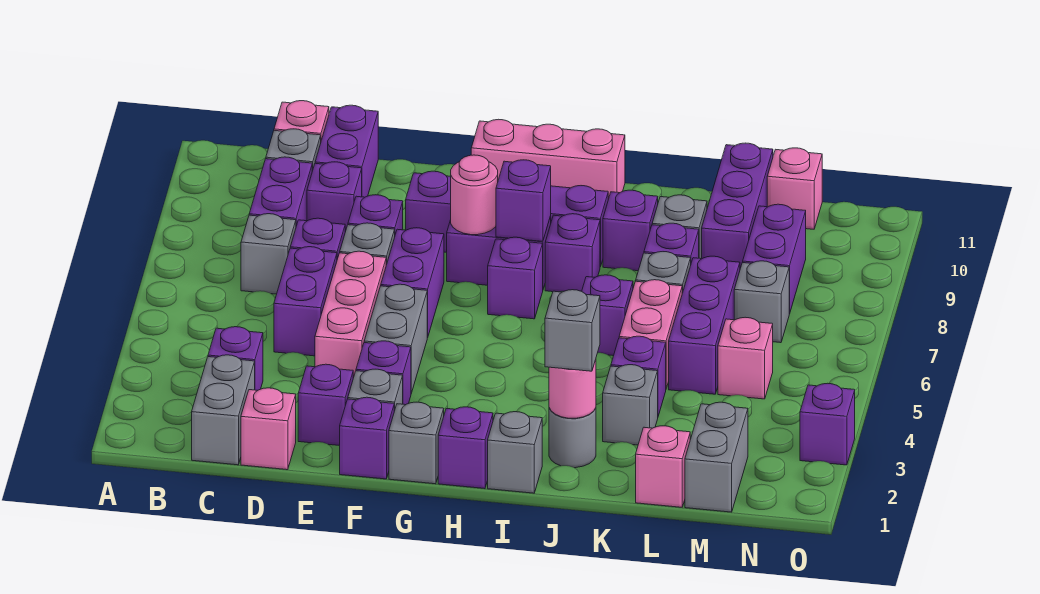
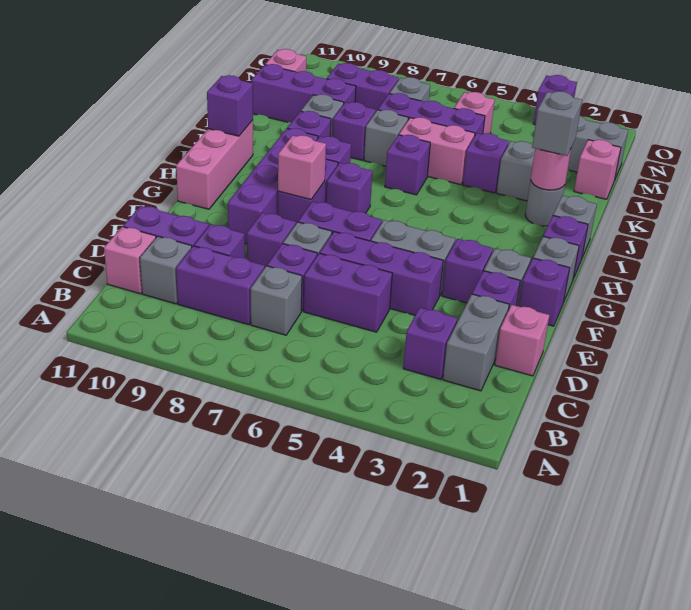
grey 1x2 brick [192,355,255,465] -> grey 1x2 brick turned to [443,294,509,391]
pink 1x3 brick [315,251,386,378] -> purple 1x3 brick [320,232,443,315]
pink 1x1 round brick [451,155,498,235] -> pink 1x1 brick [278,135,326,200]
purple 1x1 brick [496,160,551,241] -> purple 1x1 brick moved to [207,75,253,136]

